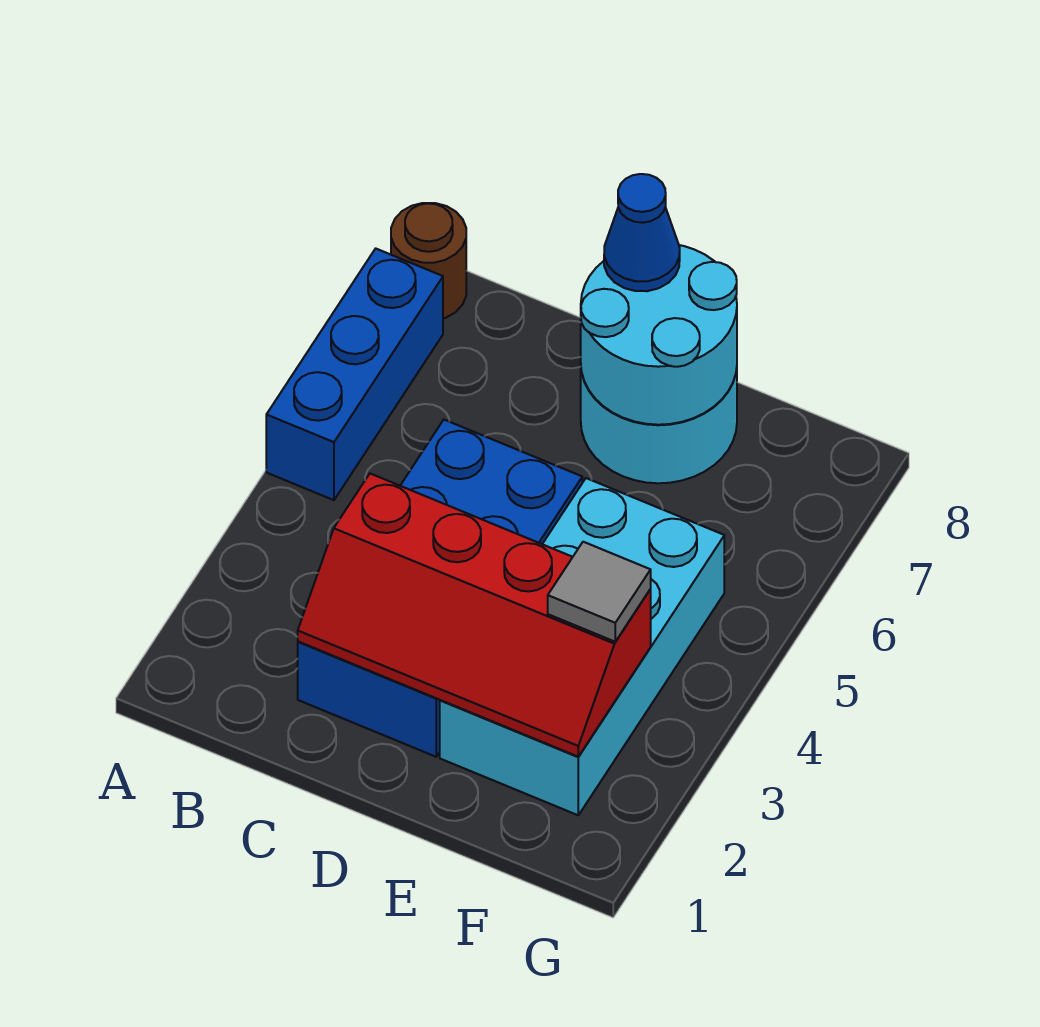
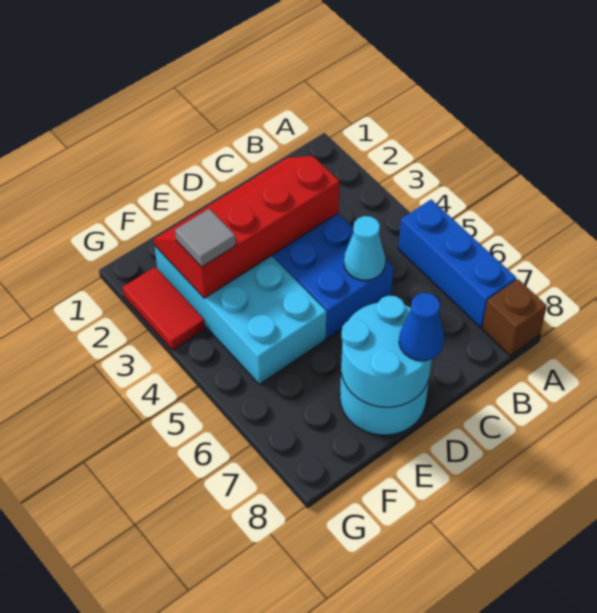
brown 1x1 round brick [391,203,466,318] -> brown 1x1 brick [482,279,547,356]
none -> cyan 1x1 cone [344,216,385,280]
none -> red 1x2 tile [122,267,205,350]

